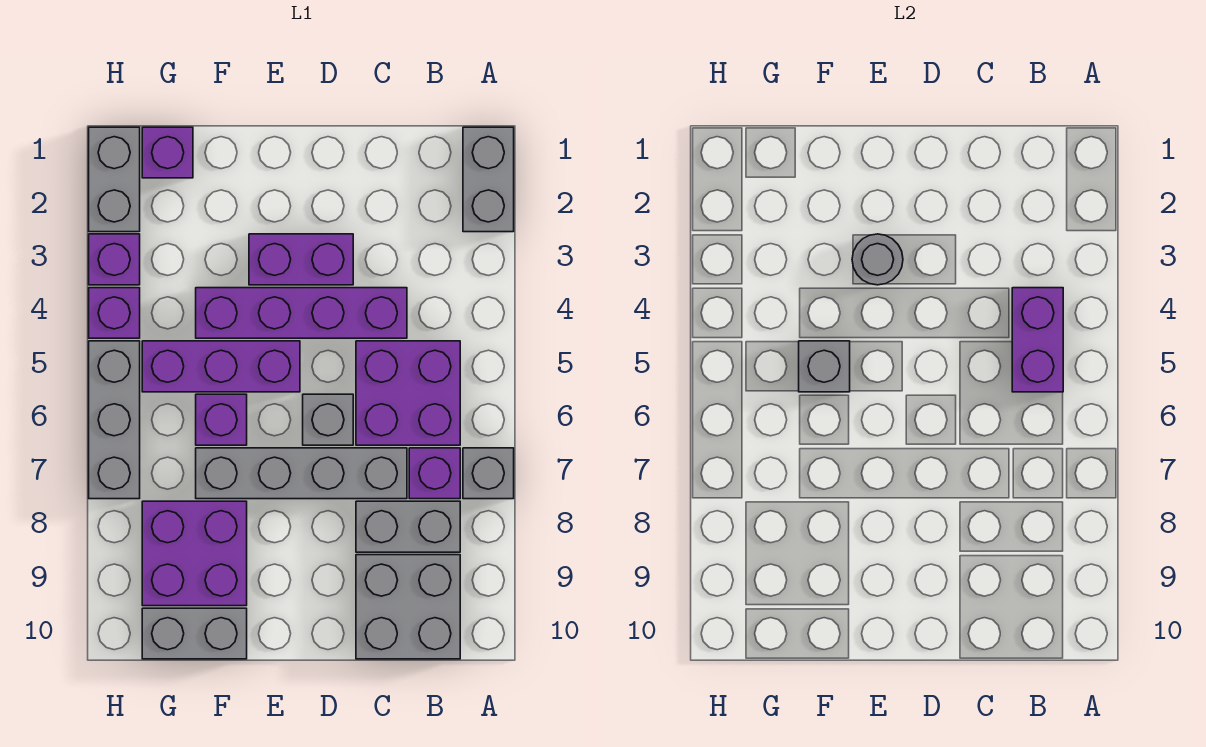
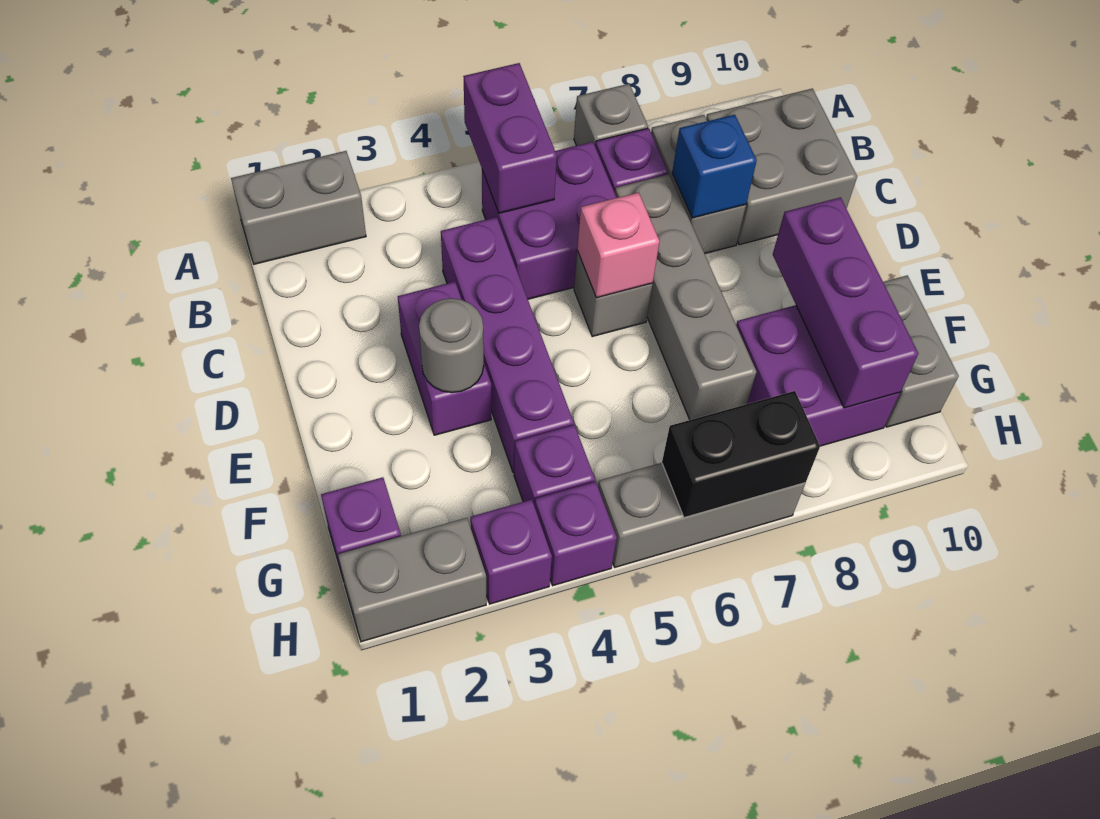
purple 1x2 brick [1012,288,1063,392] -> purple 1x2 brick turned to [463,63,557,213]
none -> blue 1x1 brick [672,115,757,218]
none -> pink 1x1 brick [577,192,660,298]
purple 1x3 brick [142,341,300,392] -> purple 1x3 brick moved to [773,197,918,408]
grey 1x1 brick [799,341,850,392] -> none
purple 1x1 brick [196,394,247,445] -> purple 1x1 brick moved to [514,425,595,506]
none -> black 1x2 brick [662,391,820,518]

